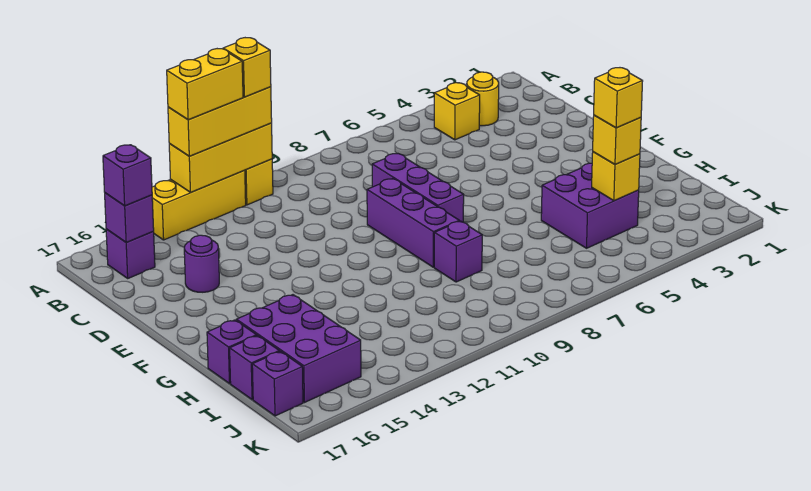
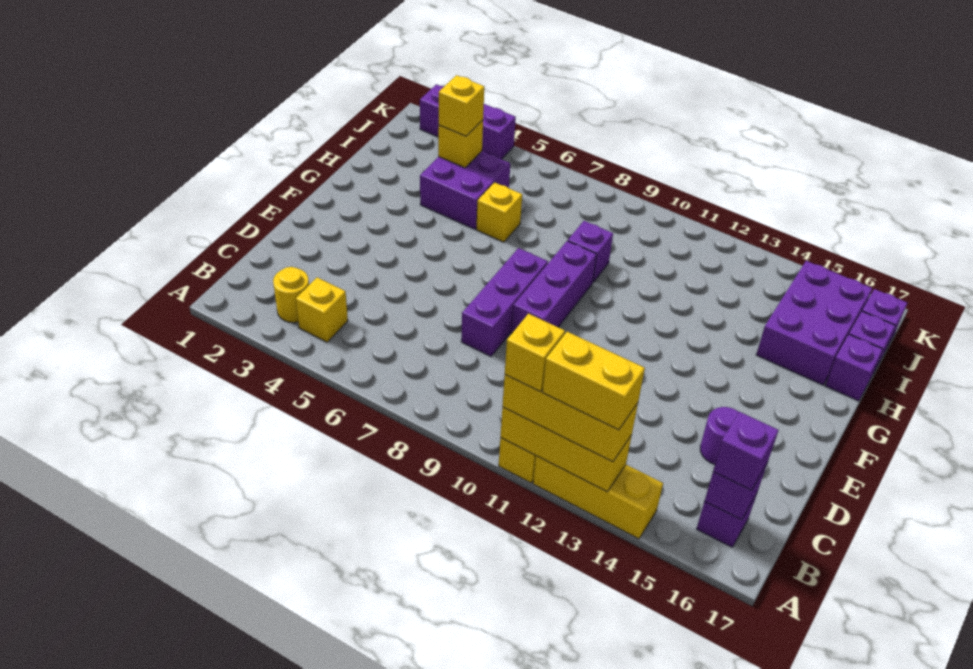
yellow 1x1 brick [594,68,643,128] -> yellow 1x1 brick moved to [476,182,522,242]
none -> purple 1x3 brick [420,84,516,159]

